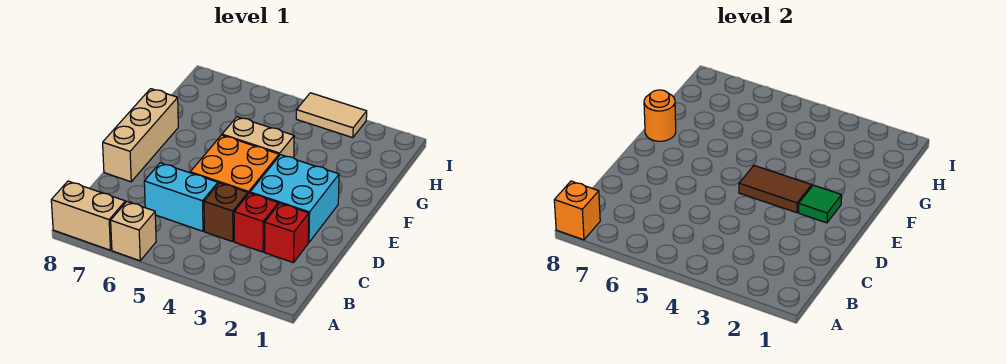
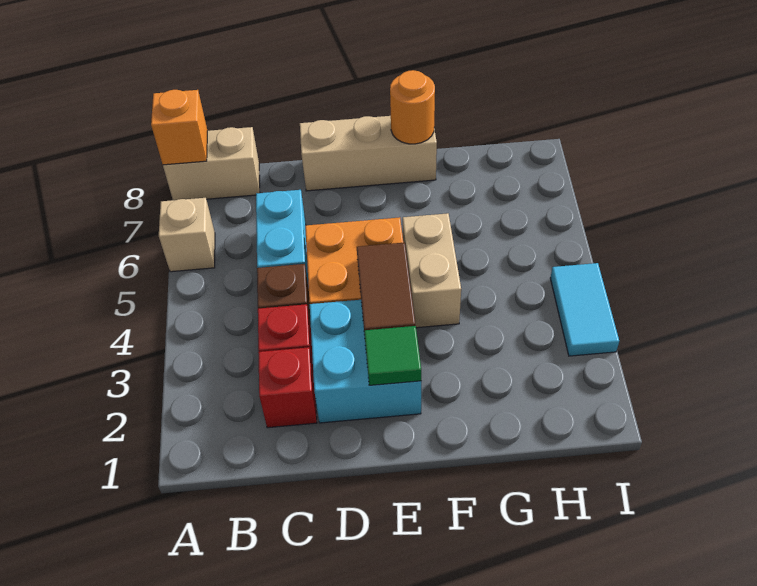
tan 1x2 brick [51,181,125,250] -> tan 1x2 brick turned to [163,127,260,200]
tan 1x2 tile [296,93,367,138] -> cyan 1x2 tile [550,263,619,356]

